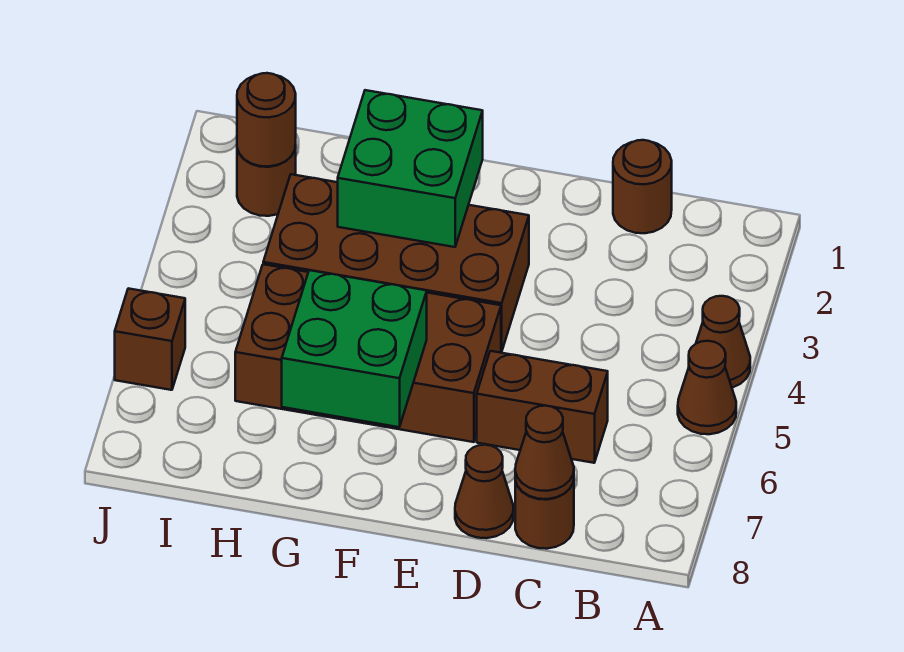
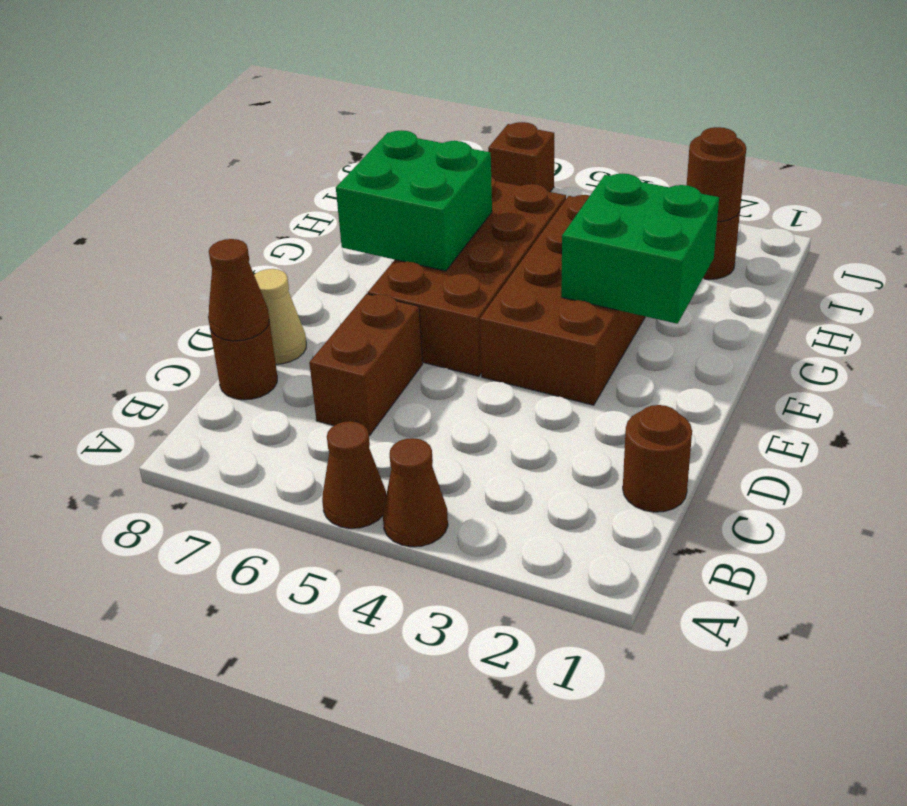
brown 1x1 cone [455,445,514,538] -> tan 1x1 cone [254,269,306,364]

